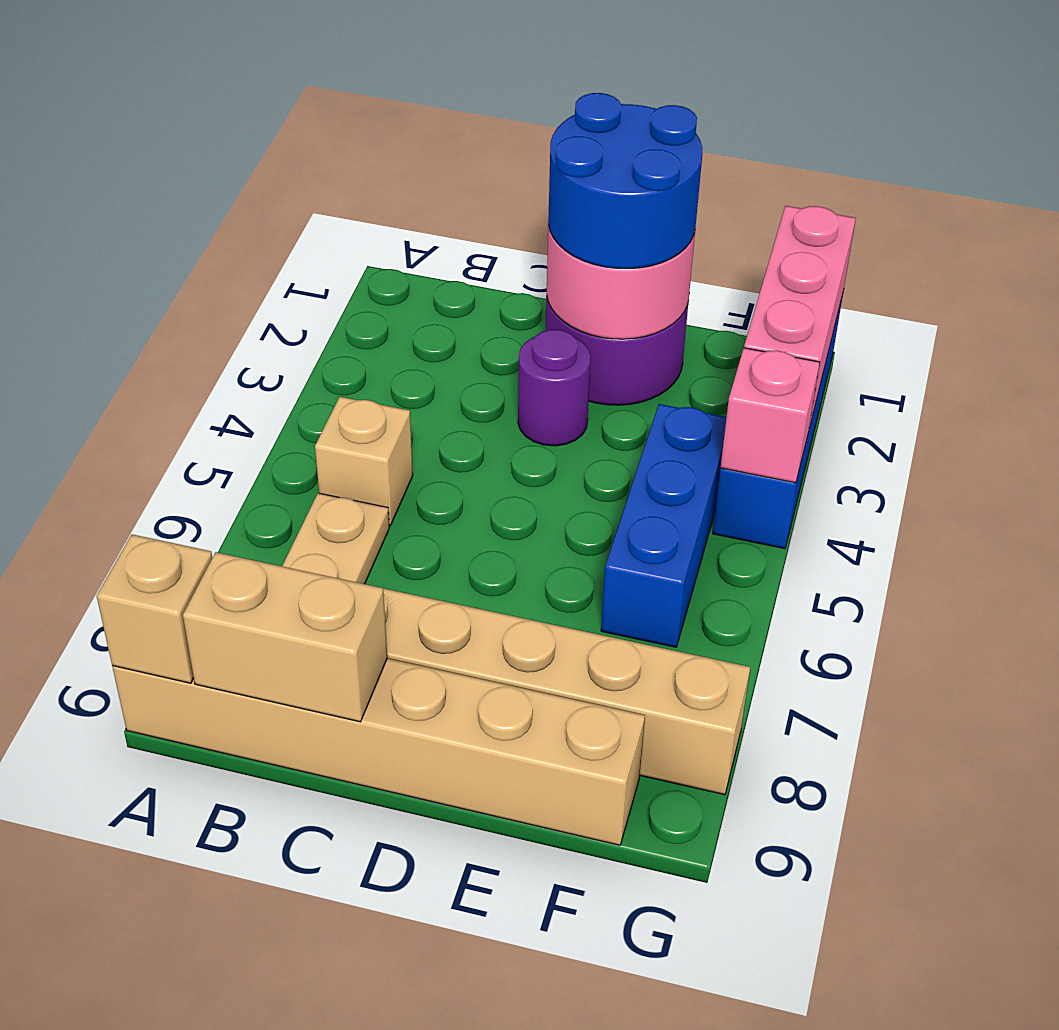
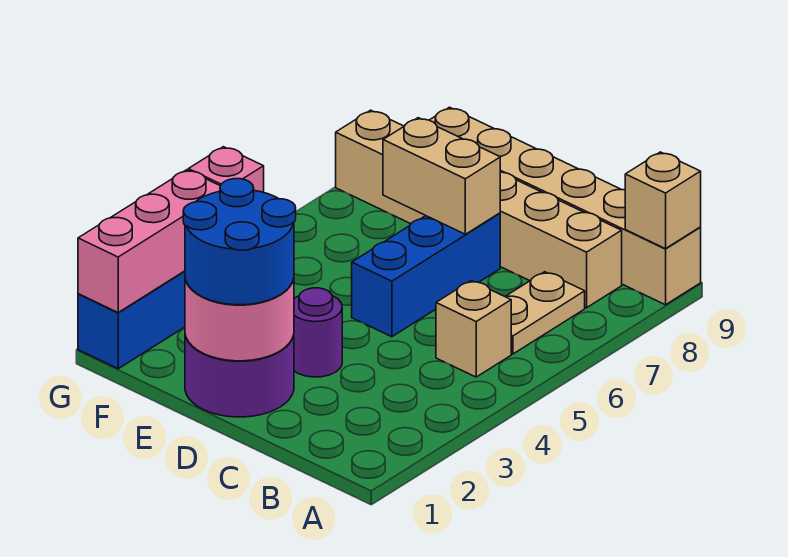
tan 1x2 brick [183,552,387,722] -> tan 1x2 brick moved to [383,118,500,234]
blue 1x3 brick [601,404,727,647] -> blue 1x3 brick moved to [352,213,500,337]

